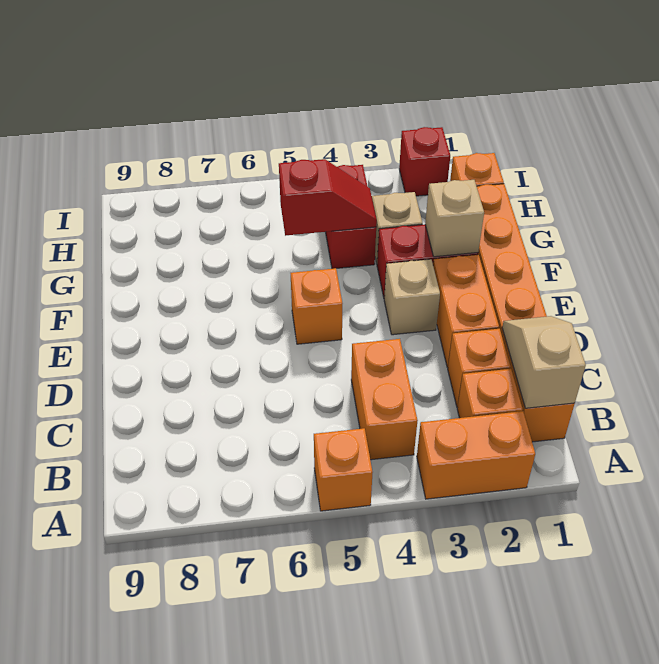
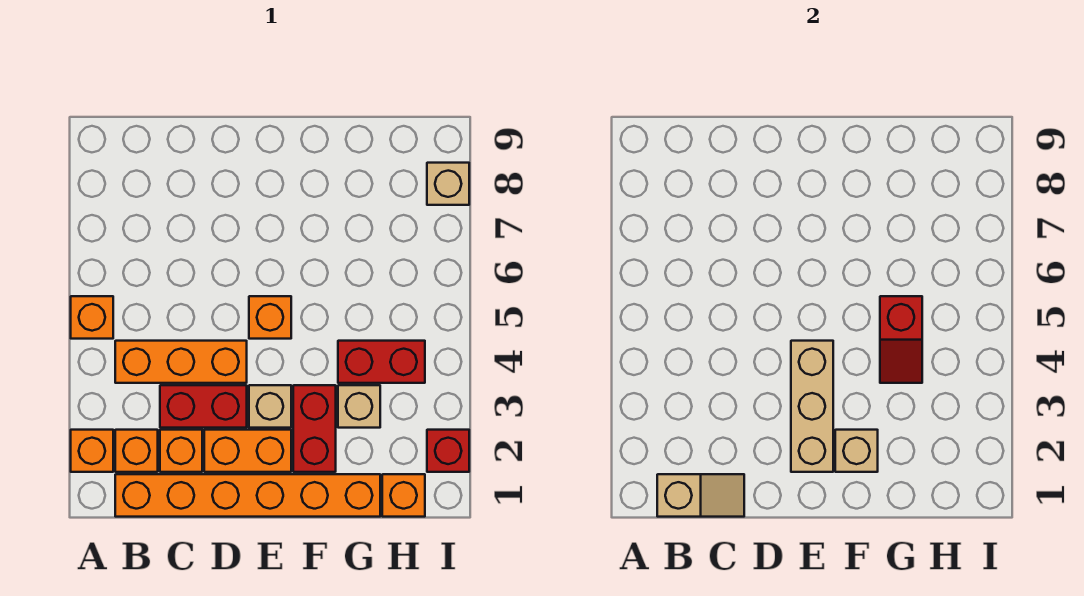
orange 1x2 brick [417,411,535,499] -> orange 1x1 brick [71,430,113,472]
orange 1x2 brick [351,339,418,460] -> orange 1x3 brick [115,341,247,383]
none -> red 1x2 brick [160,385,247,428]
none -> tan 1x3 brick [791,341,833,472]
none -> tan 1x1 brick [427,163,469,205]

